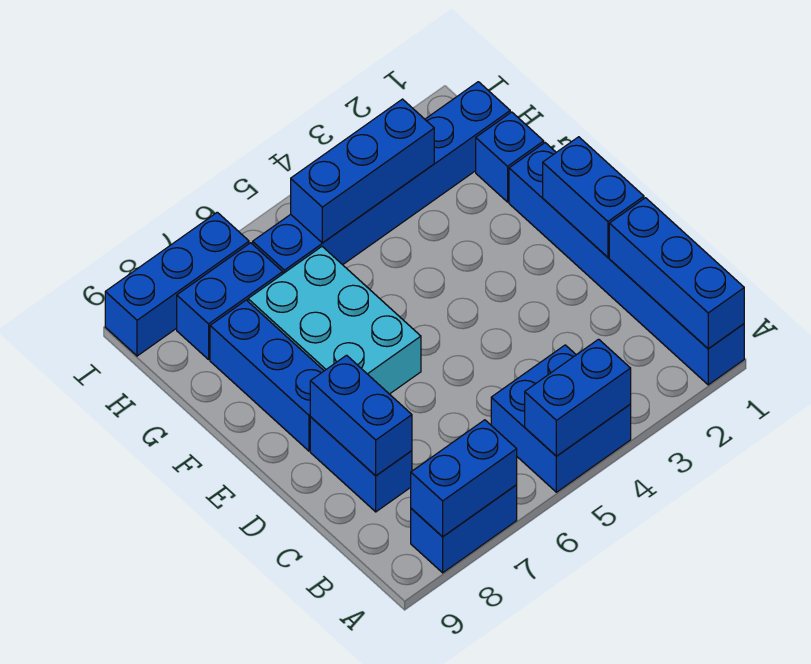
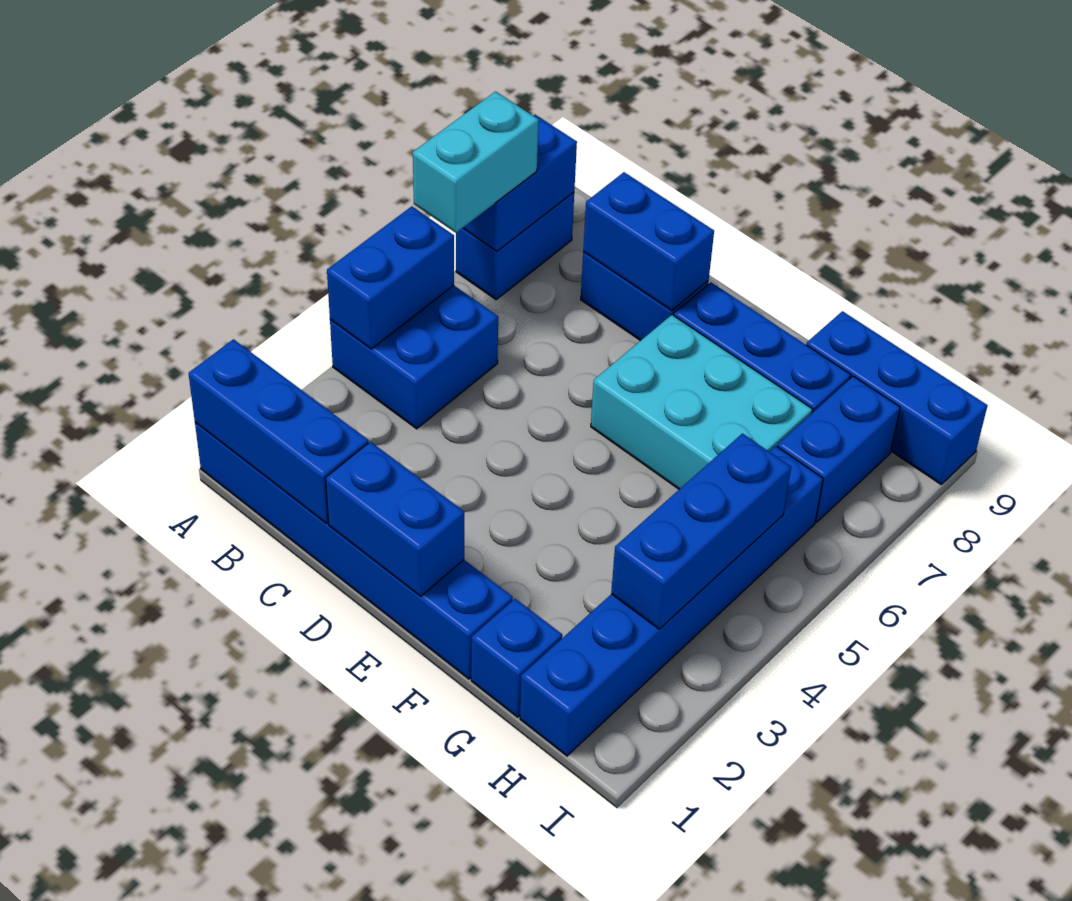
none -> cyan 1x2 brick [413,91,539,233]
blue 1x3 brick [105,212,249,356] -> blue 1x3 brick turned to [806,311,988,484]

